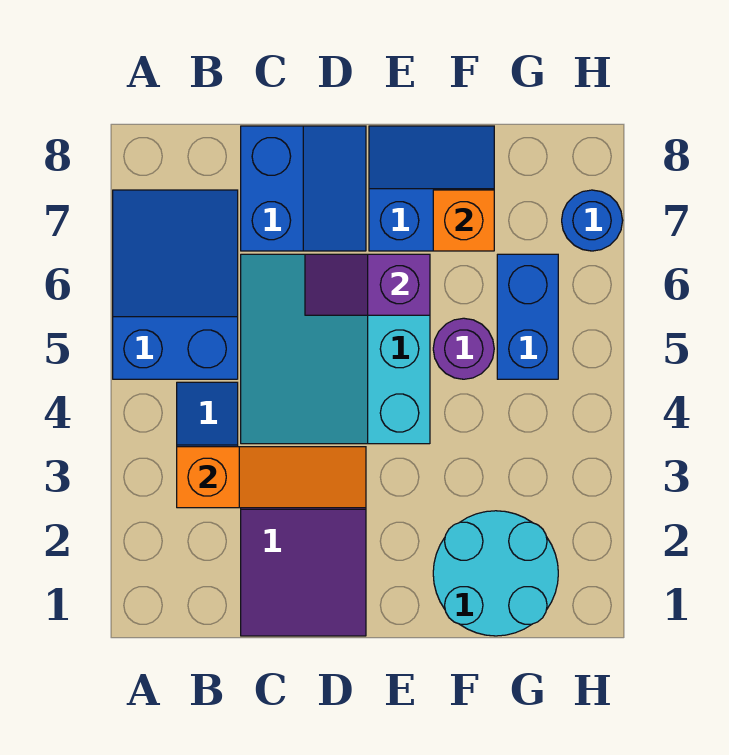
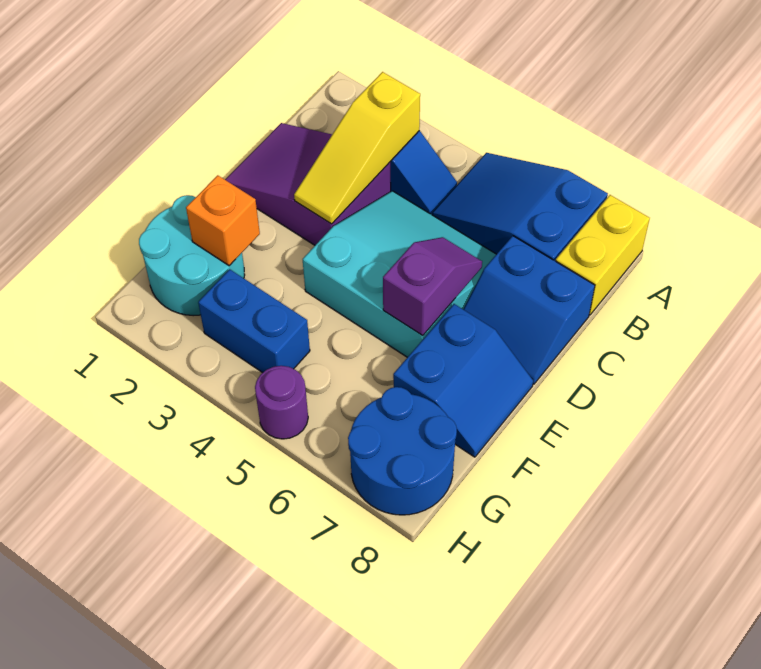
blue 2x3 slope [113,190,238,379] -> blue 2x3 slope turned to [432,153,608,261]
none -> yellow 1x2 brick [556,195,650,315]
orange 1x3 slope [177,447,366,508] -> yellow 1x3 slope [294,72,420,224]
purple 1x1 round brick [433,318,494,379] -> purple 1x1 round brick moved to [255,366,308,439]
orange 1x1 brick [433,190,494,251] -> orange 1x1 brick moved to [186,175,260,266]
blue 1x2 brick [497,254,558,379] -> blue 1x2 brick moved to [198,269,310,373]
blue 1x1 round brick [562,190,623,251] -> blue 2x2 round brick [348,387,457,515]

